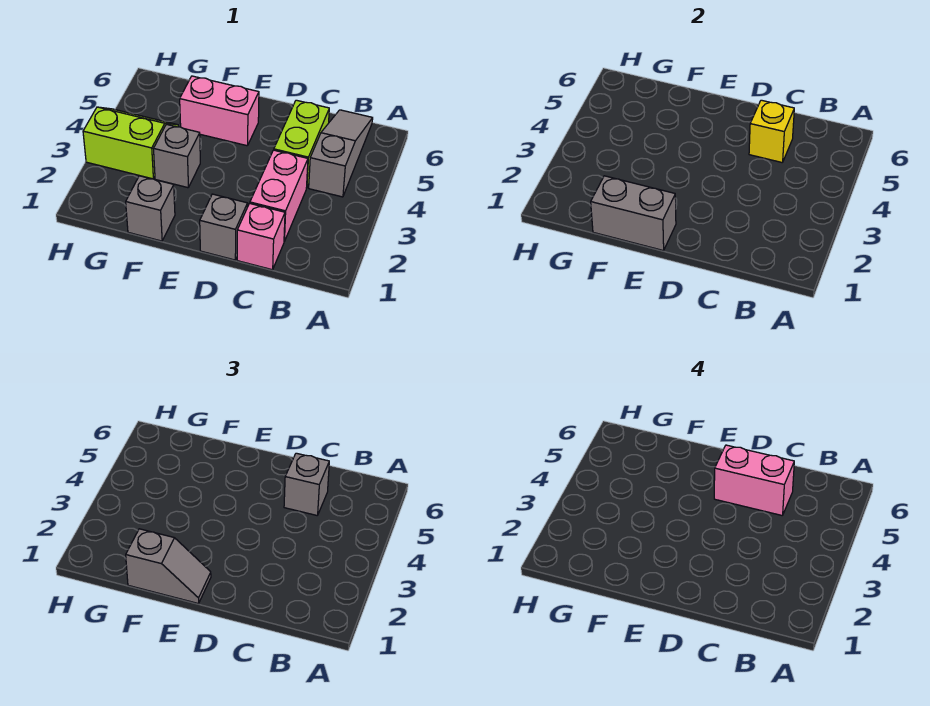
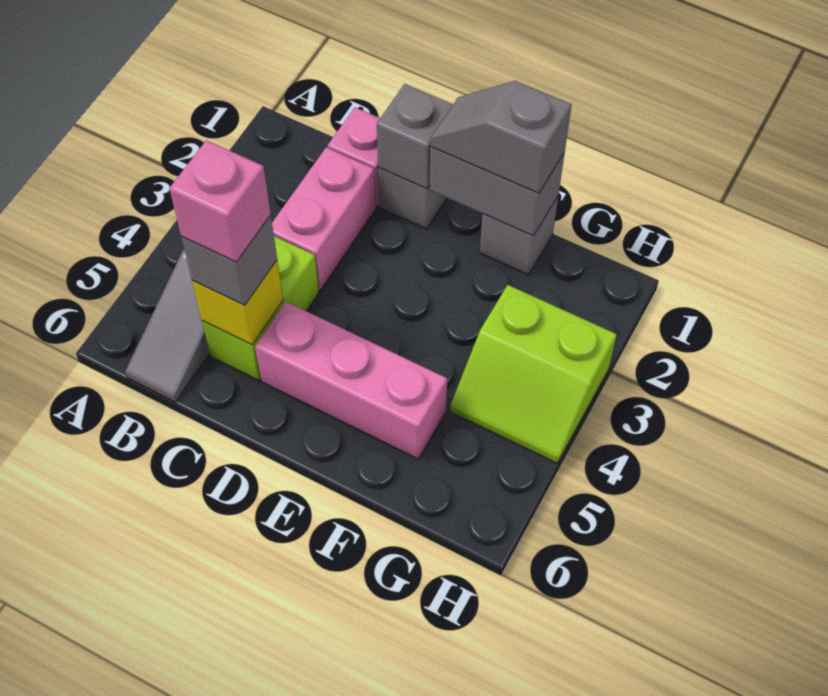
pink 1x2 brick [714,445,794,515] -> pink 1x1 brick [169,140,271,262]
pink 1x2 brick [180,76,259,146] -> pink 1x3 brick [255,302,447,459]
grey 1x1 brick [154,124,200,188] -> grey 1x1 brick moved to [377,84,453,189]

